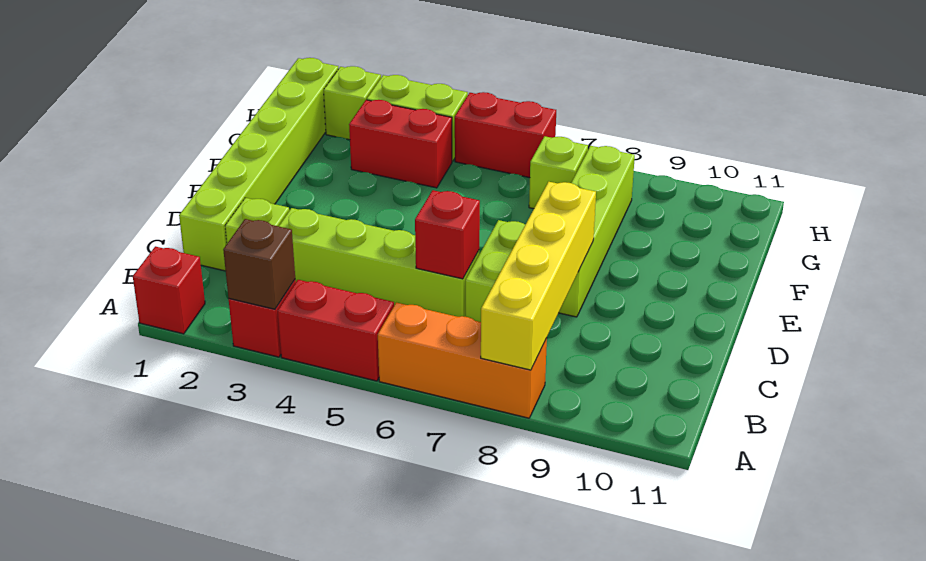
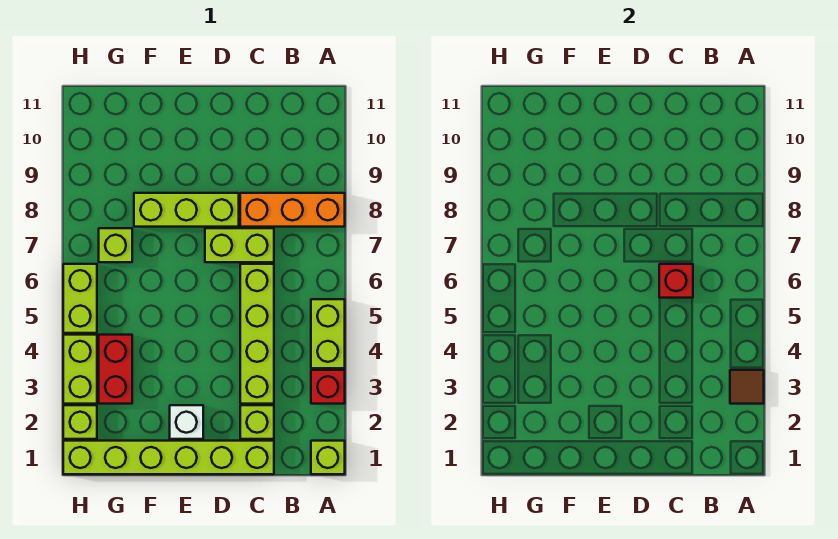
red 1x1 brick [133,246,205,334] -> lime 1x1 brick [311,441,345,474]
brown 1x1 brick [223,219,295,309] -> brown 1x1 tile [730,370,764,404]
red 1x2 brick [278,280,394,381] -> lime 1x2 brick [311,299,345,368]
orange 1x3 brick [378,303,547,418] -> orange 1x3 brick turned to [240,193,345,227]
yellow 1x4 brick [481,182,596,370] -> none
lime 1x4 brick [559,146,635,317] -> lime 1x3 brick [134,193,239,227]
none -> white 1x1 brick [170,405,203,439]
red 1x2 brick [455,92,556,178] -> lime 1x2 brick [63,264,97,333]

